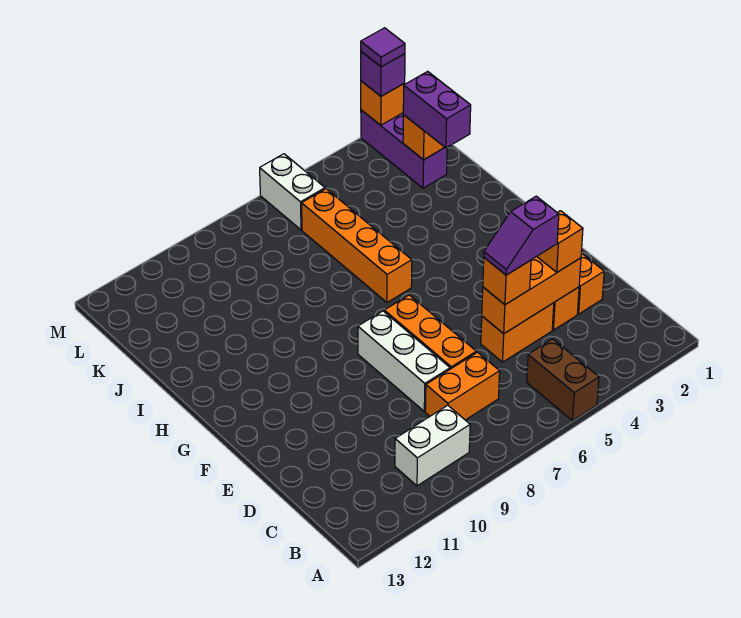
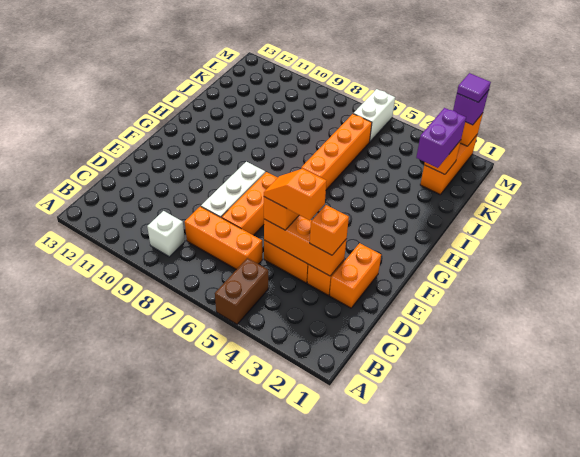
white 1x2 brick [395,405,470,486] -> white 1x1 brick [147,211,185,257]
orange 1x2 brick [425,352,500,420] -> orange 1x3 brick [185,206,262,270]
purple 1x2 slope [484,196,559,275] -> orange 1x2 slope [264,169,326,220]
purple 1x3 brick [361,110,447,188] -> orange 1x3 brick [420,135,477,195]

